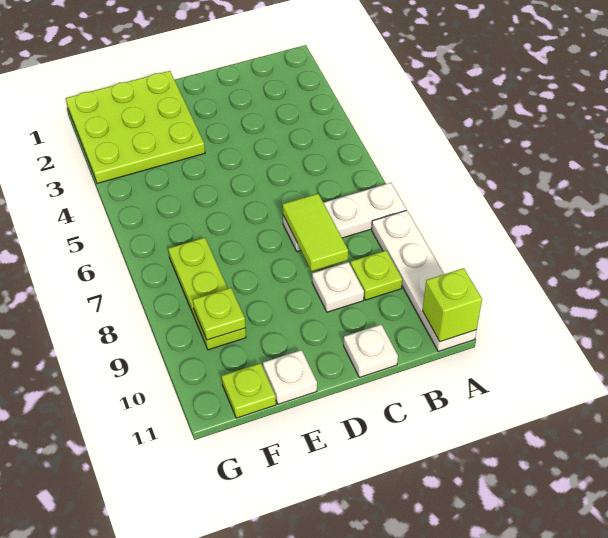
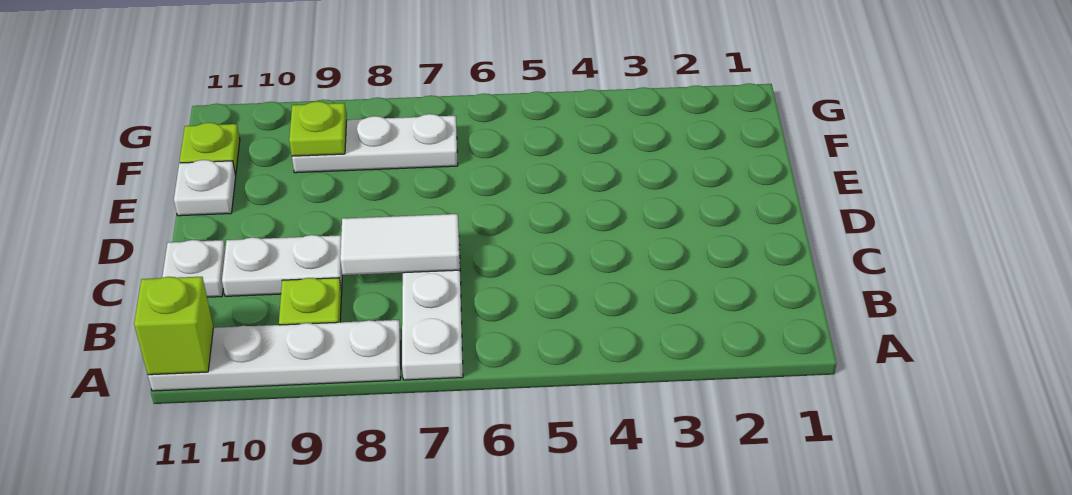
lime 1x2 tile [283,194,348,271] -> white 1x2 tile [340,214,460,275]
white 1x1 plate [312,262,364,312] -> white 1x2 plate [222,235,342,296]
lime 3x3 plate [66,71,205,183] -> none
lime 1x3 plate [168,238,246,350] -> white 1x3 plate [292,114,458,173]

